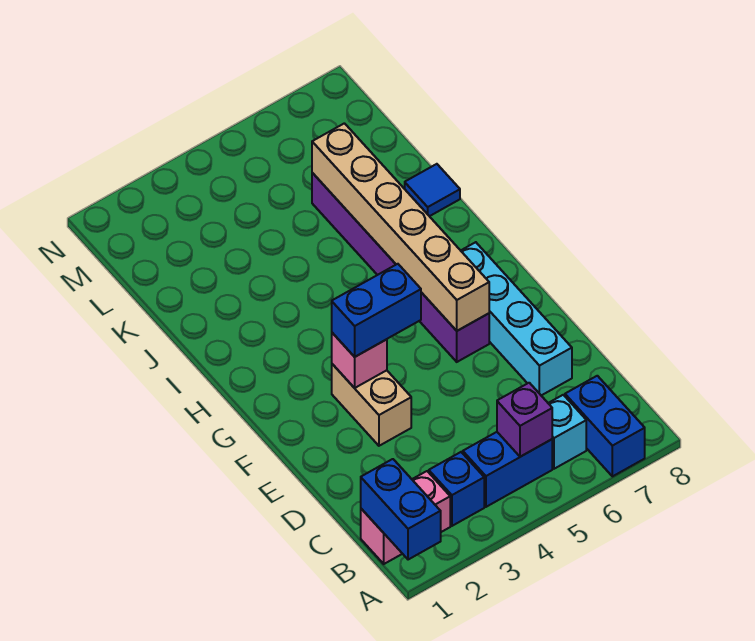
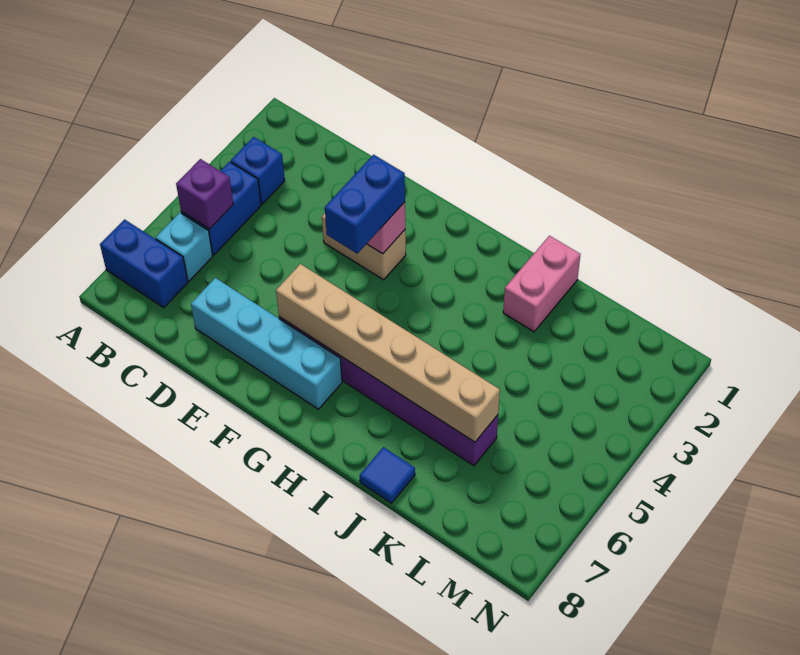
blue 1x2 brick [361,459,441,560] -> none
pink 1x2 brick [361,471,450,564] -> pink 1x2 brick moved to [503,236,580,332]

